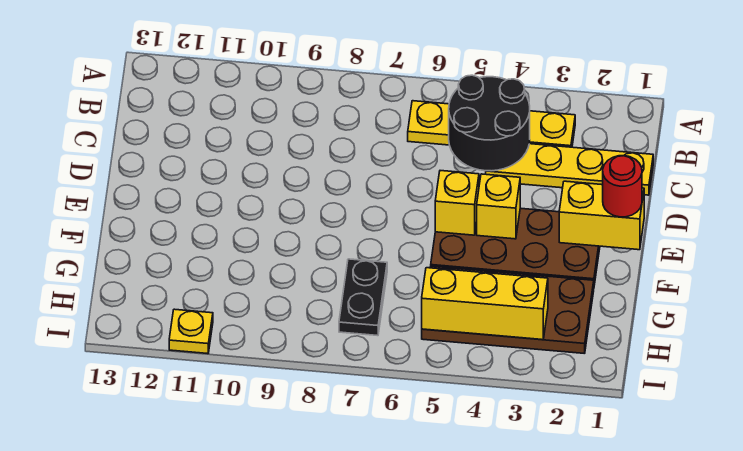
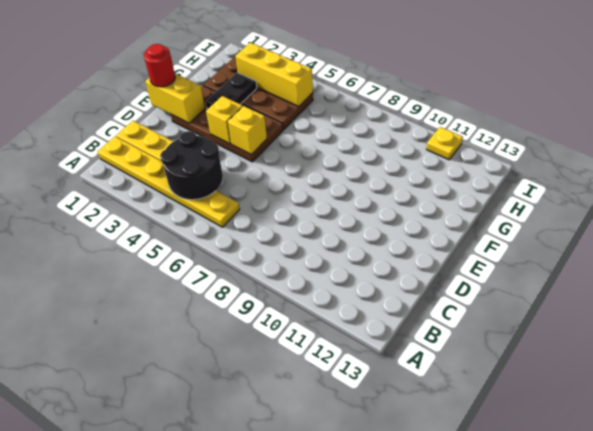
yellow 1x4 plate [408,101,575,147] -> yellow 1x6 plate [97,136,240,227]
black 1x2 plate [339,259,387,336] -> black 1x2 plate moved to [206,72,257,109]

